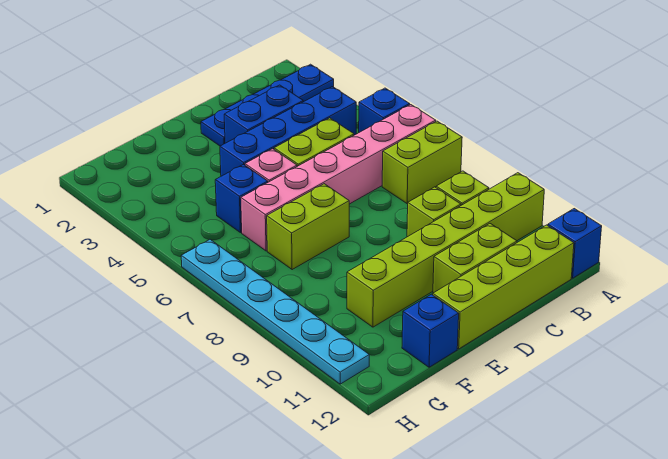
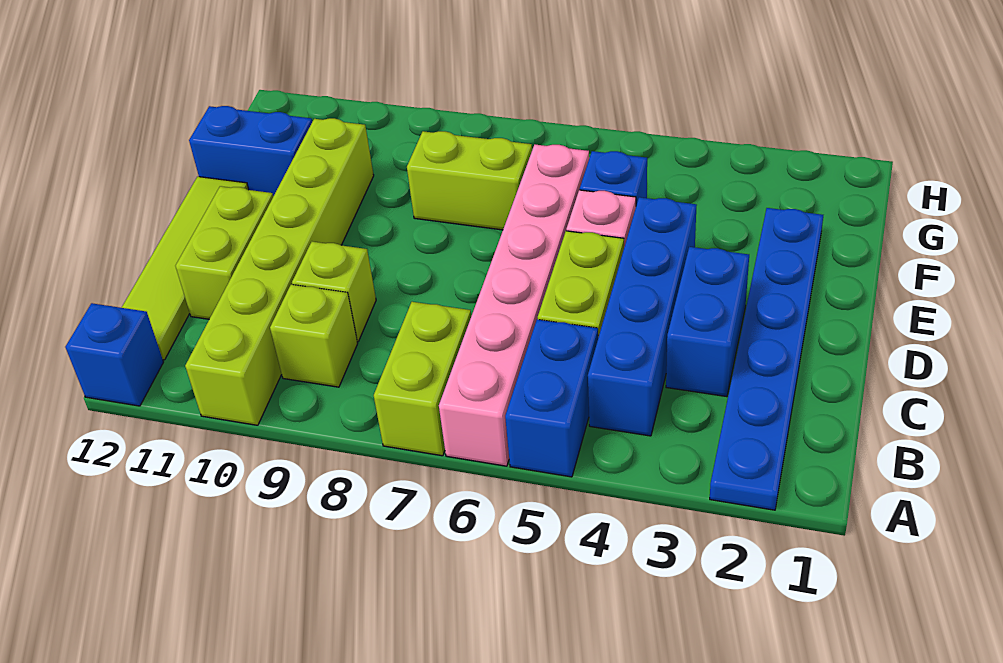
blue 1x4 plate [201,64,334,146] -> blue 1x6 plate [710,208,823,510]
blue 1x1 brick [359,88,410,132] -> blue 1x2 brick [505,319,598,477]
lime 1x4 brick [433,225,574,349] -> lime 1x4 tile [122,177,249,360]
lime 1x2 brick [267,184,349,270] -> lime 1x2 brick turned to [407,131,532,230]
blue 1x1 brick [402,294,459,367] -> blue 1x2 brick [189,106,312,196]
cyan 1x6 plate [181,240,369,384] -> none

